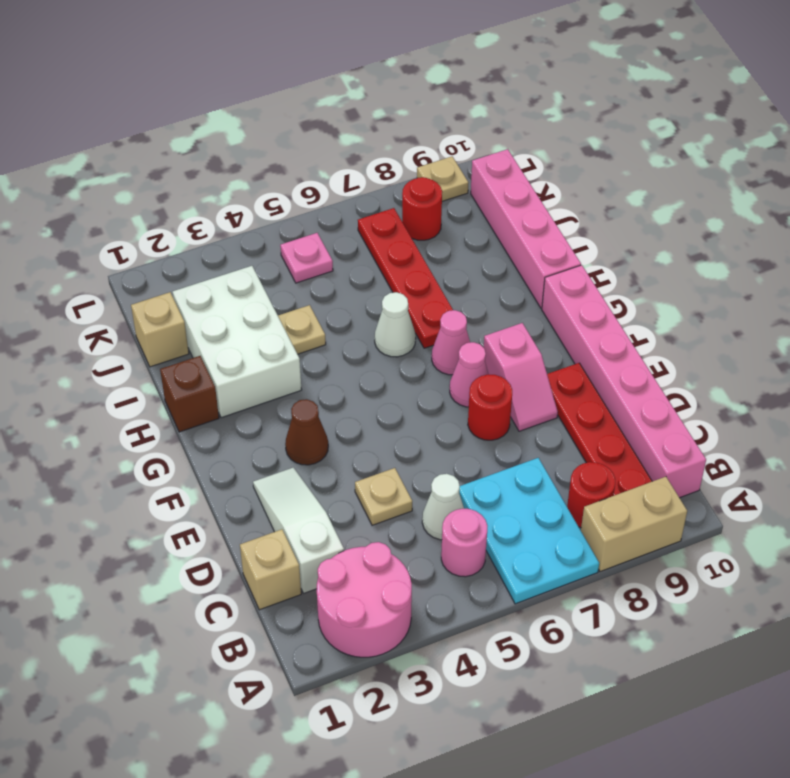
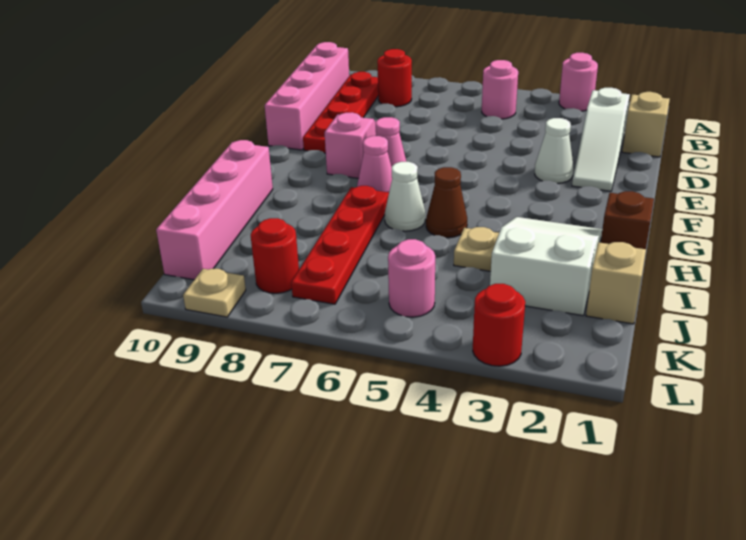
pink 2x2 round brick [317,542,412,657] -> pink 1x1 round brick [559,53,598,111]
cyan 2x3 plate [459,458,599,604] -> none
tan 1x2 brick [581,477,687,572] -> none
pink 1x6 brick [542,265,706,498] -> pink 1x4 brick [265,42,349,150]
white 1x1 cone [422,474,464,540] -> white 1x1 cone moved to [535,118,574,184]
tan 1x1 plate [355,468,412,525] -> none
red 1x1 round brick [468,374,512,440] -> red 1x1 round brick moved to [473,284,525,366]
brown 1x1 cone [285,399,328,465] -> brown 1x1 cone moved to [426,167,467,238]
white 2x3 brick [173,266,302,418] -> white 2x3 slope [490,217,602,316]
pink 1x1 plate [280,233,333,283] -> pink 1x1 round brick [388,239,435,317]

